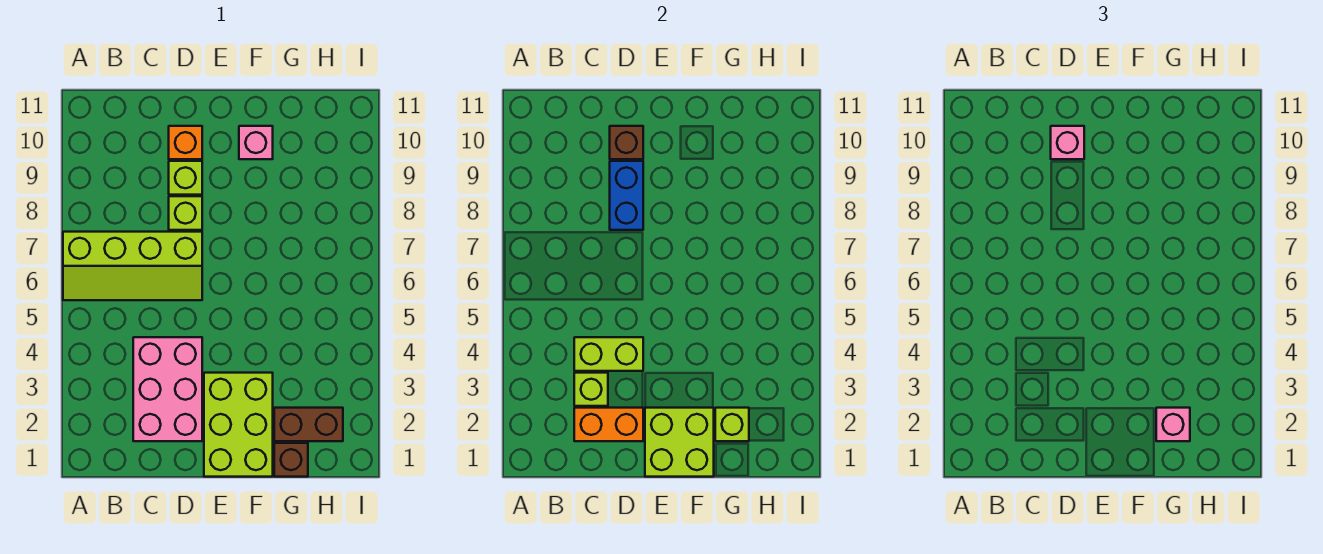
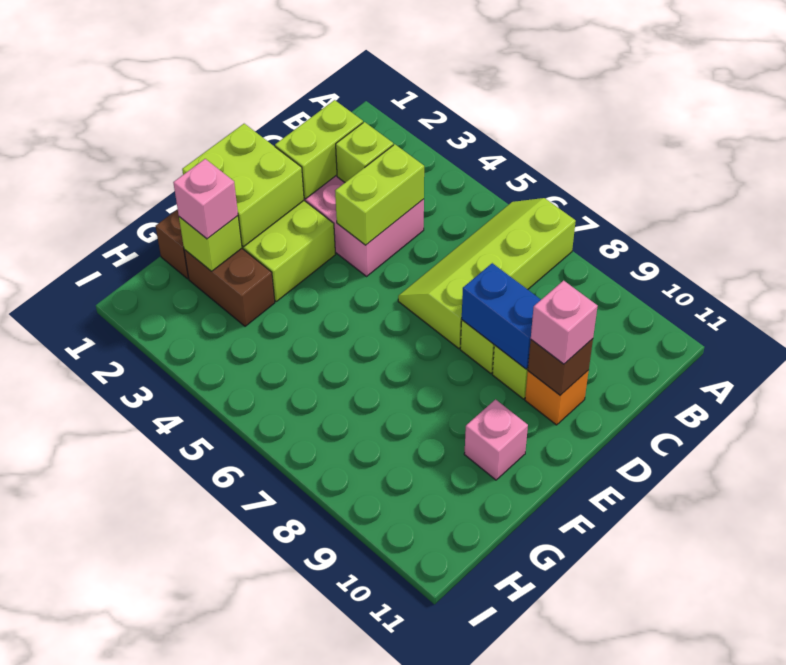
orange 1x2 brick [574,408,643,441] -> lime 1x2 brick [275,100,363,199]
brown 1x2 brick [274,408,343,441] -> brown 1x2 brick turned to [184,249,275,326]

